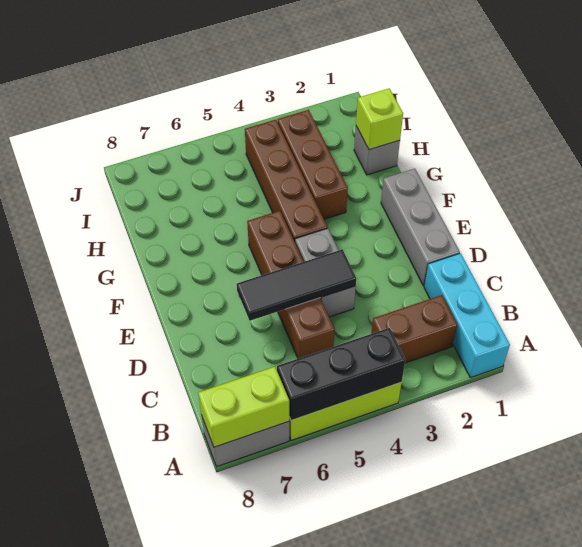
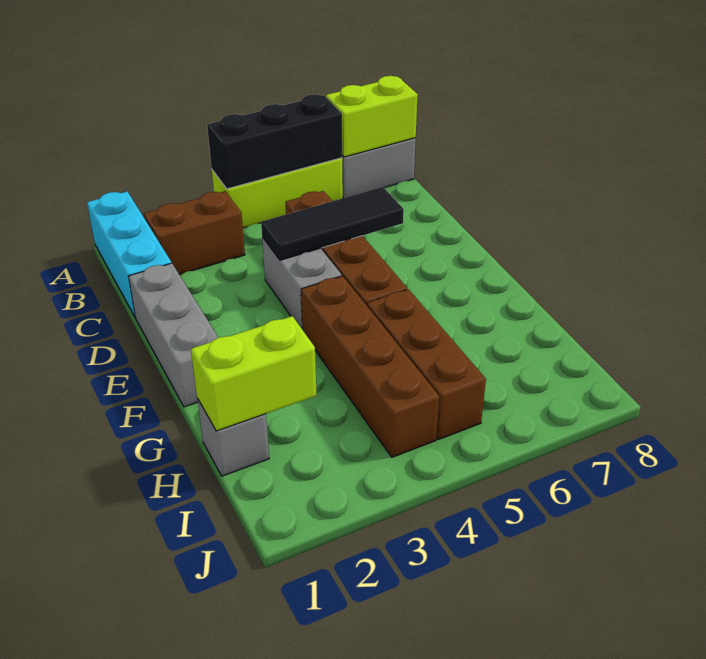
brown 1x3 brick [278,110,348,219] -> brown 1x3 brick moved to [367,289,486,440]
lime 1x1 brick [356,88,403,150] -> lime 1x2 brick [191,316,317,431]

